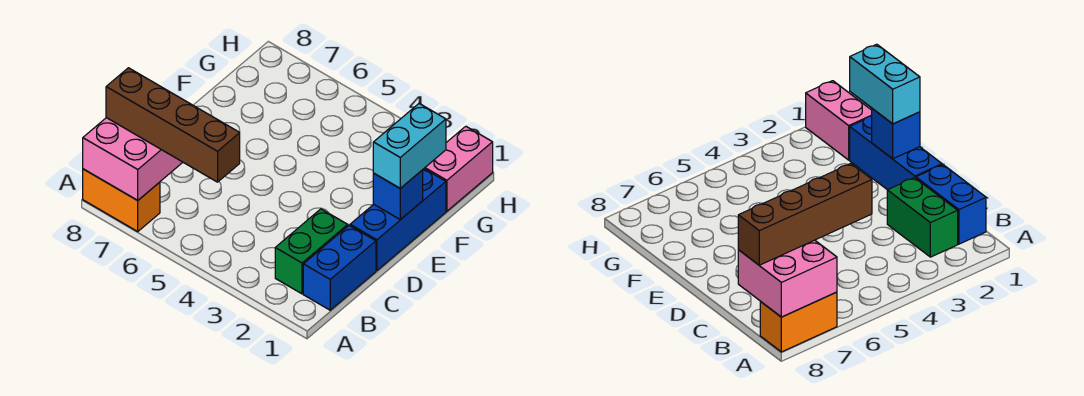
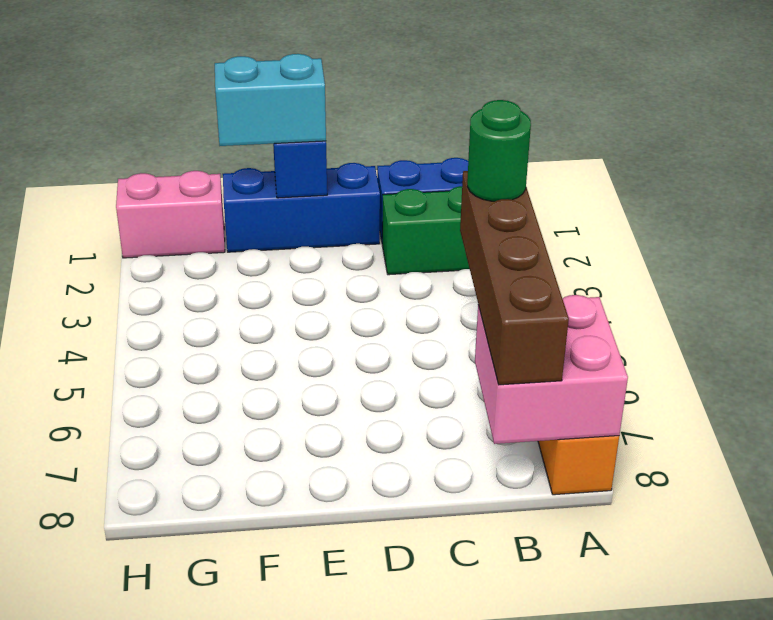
none -> green 1x1 round brick [467,100,531,201]

